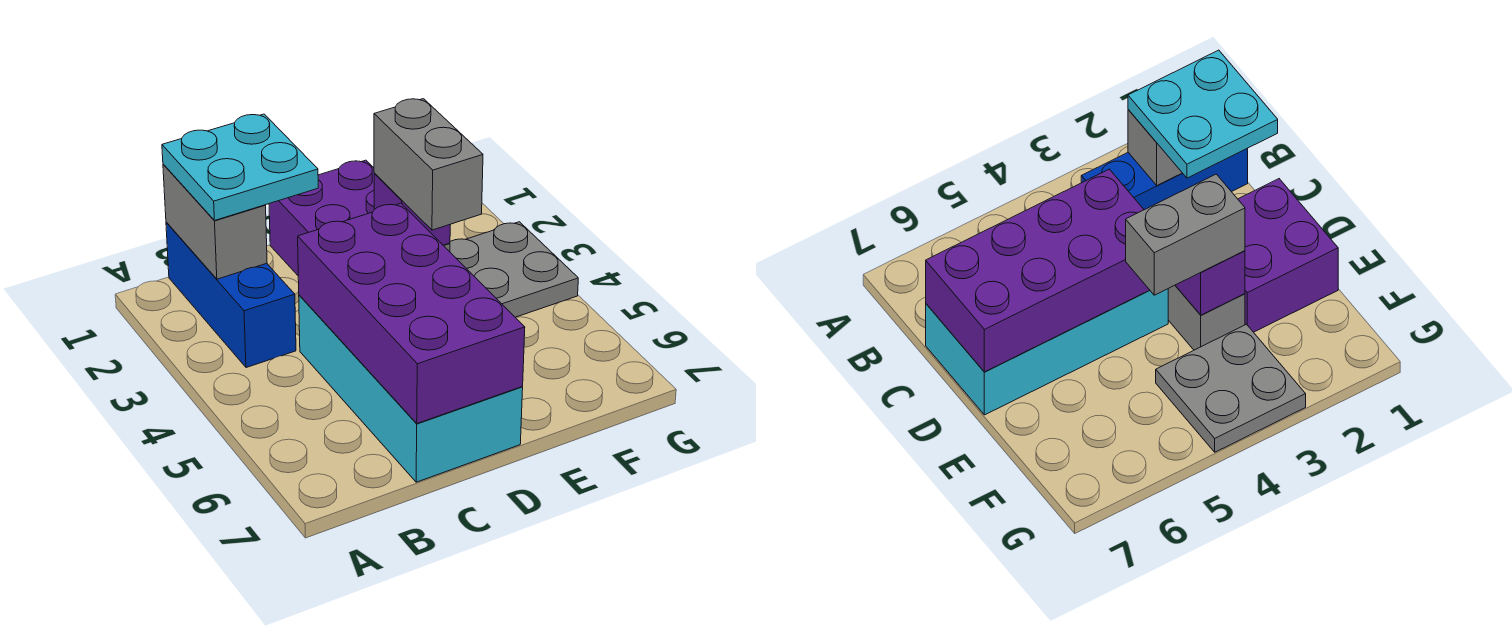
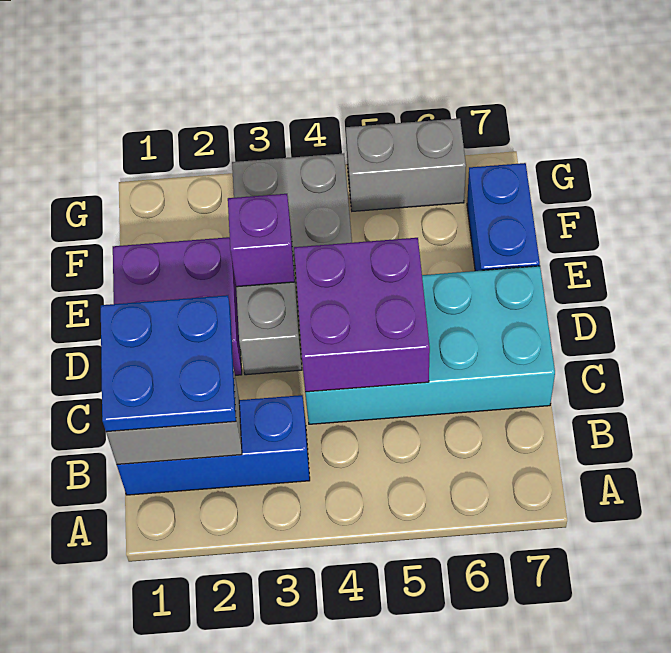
cyan 2x2 plate [162,114,318,221] -> blue 2x2 plate [101,295,236,432]
purple 2x4 brick [298,203,525,423] -> purple 2x2 brick [294,238,430,392]
grey 1x2 brick [374,99,483,230] -> grey 1x2 brick moved to [346,118,466,211]
none -> blue 1x2 brick [467,163,540,271]

